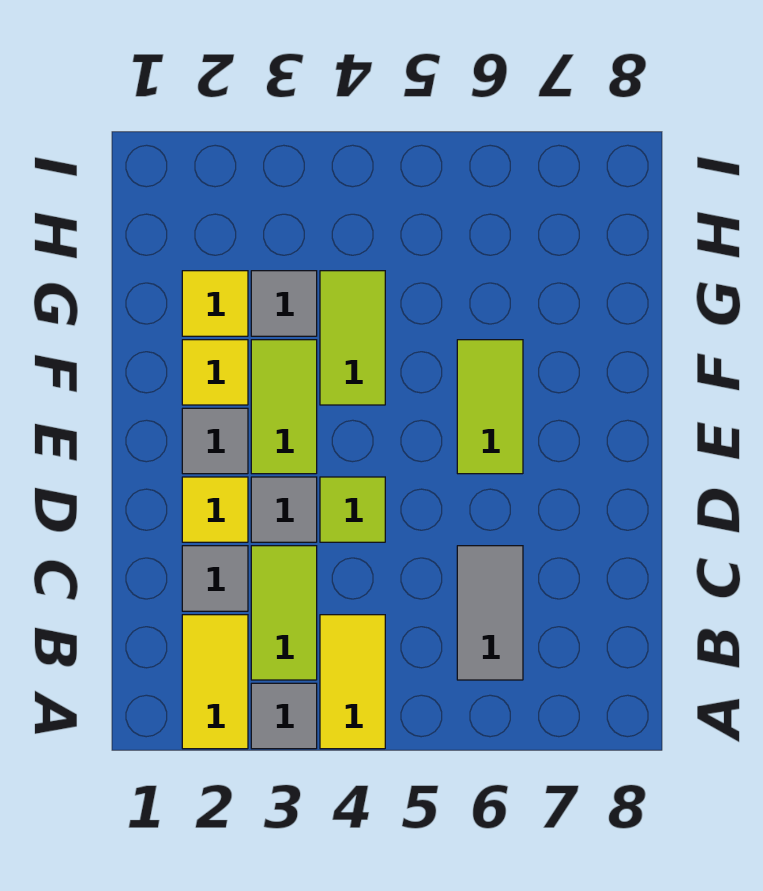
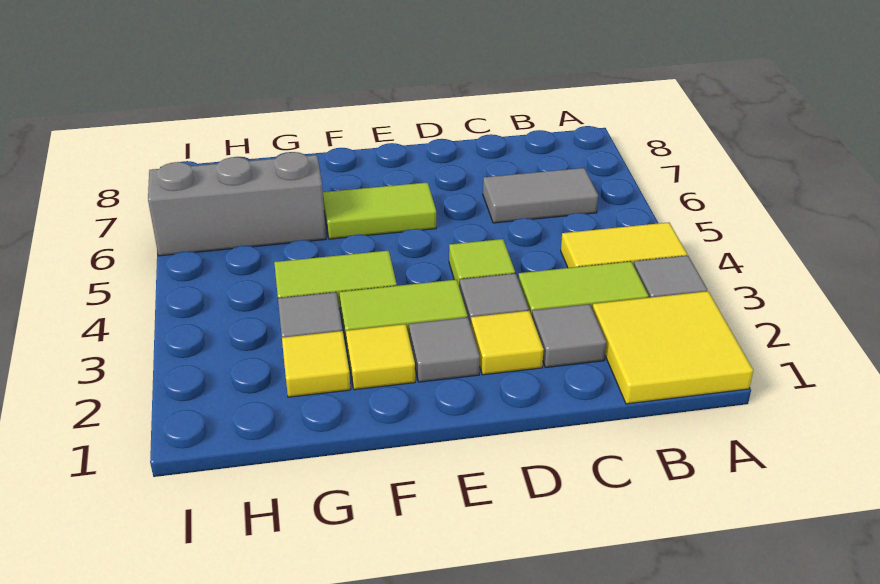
yellow 1x2 tile [182,615,248,749] -> yellow 2x2 tile [592,291,753,404]
none -> grey 1x3 brick [148,152,326,256]

